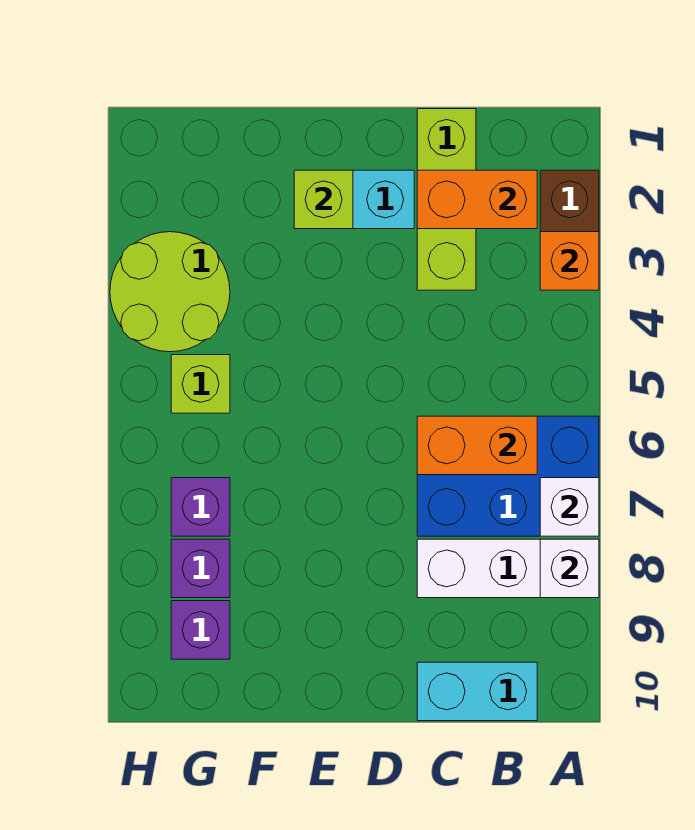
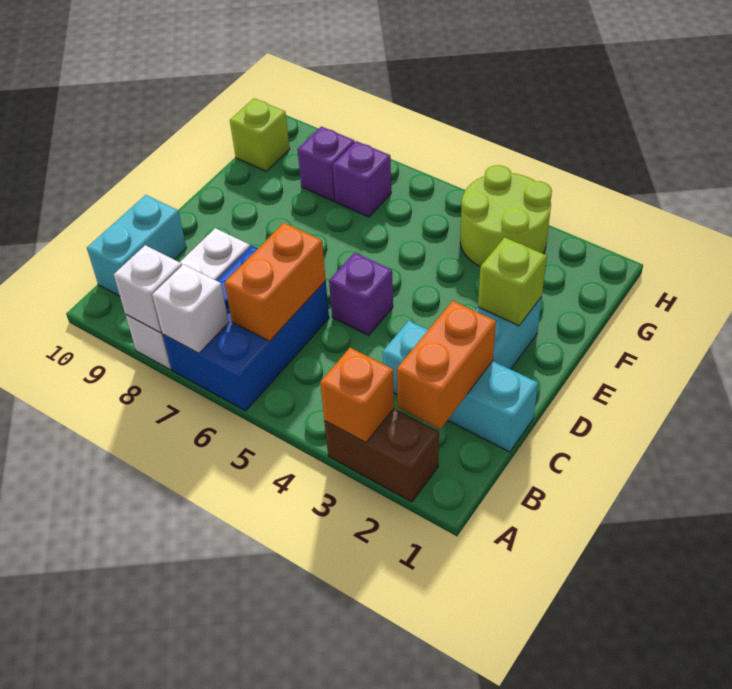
lime 1x3 brick [417,109,476,290] -> cyan 1x3 brick [383,321,538,452]
lime 1x1 brick [171,355,230,413] -> lime 1x1 brick moved to [230,98,290,171]
purple 1x1 brick [171,601,230,659] -> purple 1x1 brick moved to [329,253,393,335]

